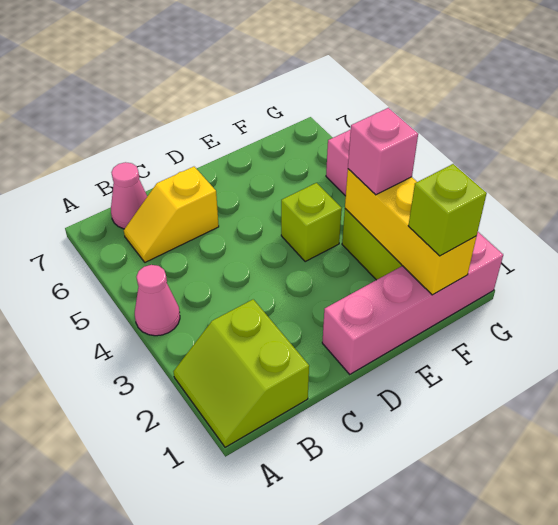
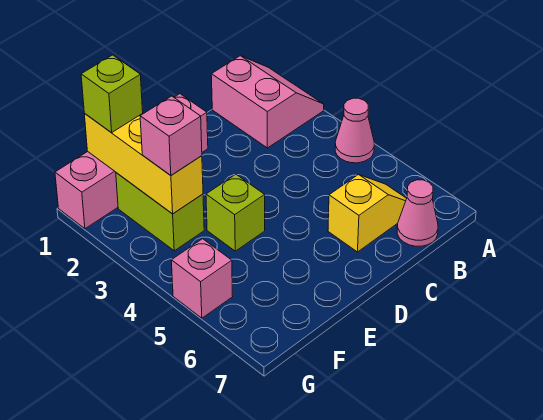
lime 2x2 slope [173,299,309,447] -> pink 2x2 slope [211,56,324,148]

